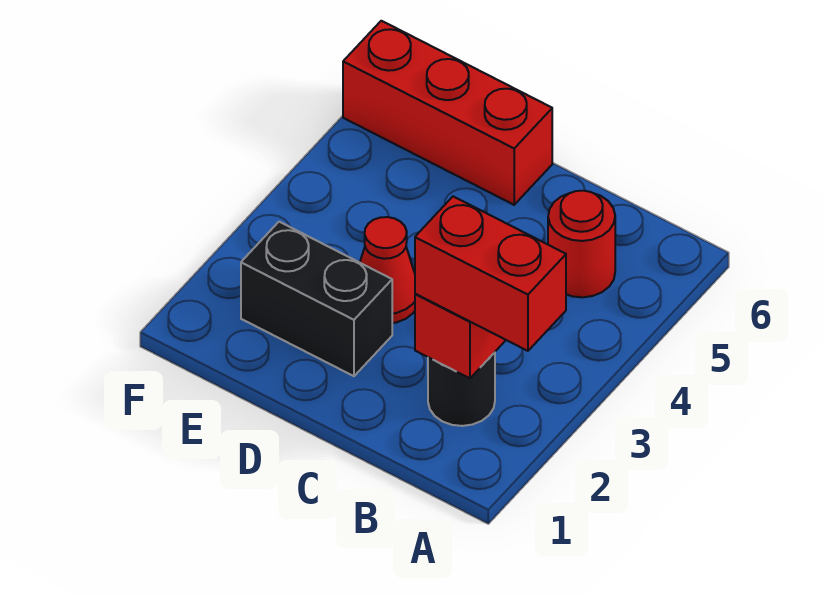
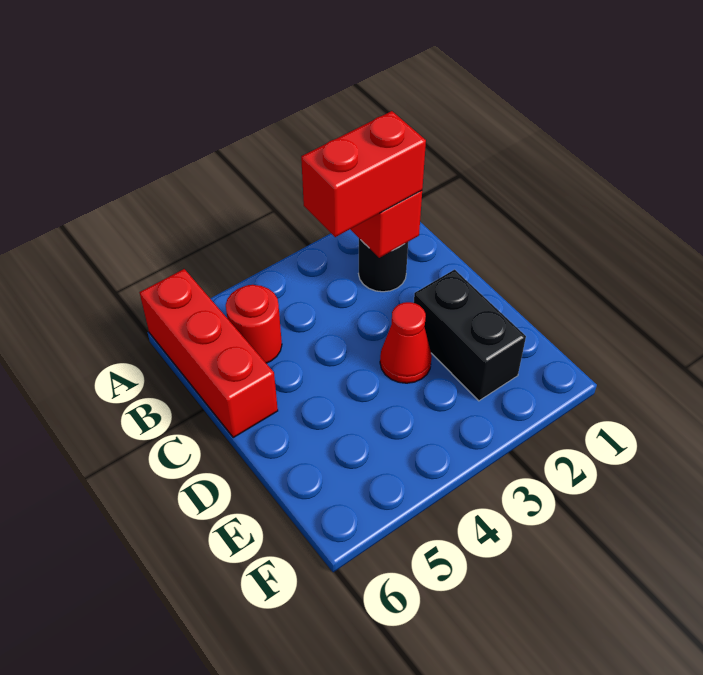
red 1x2 brick [415,196,566,351] -> red 1x2 brick turned to [301,111,426,237]
red 1x3 brick [343,21,552,205] -> red 1x3 brick moved to [140,269,278,437]

